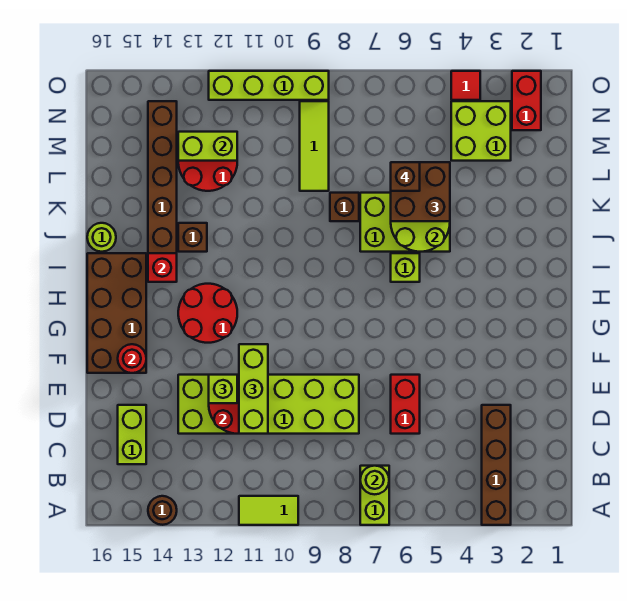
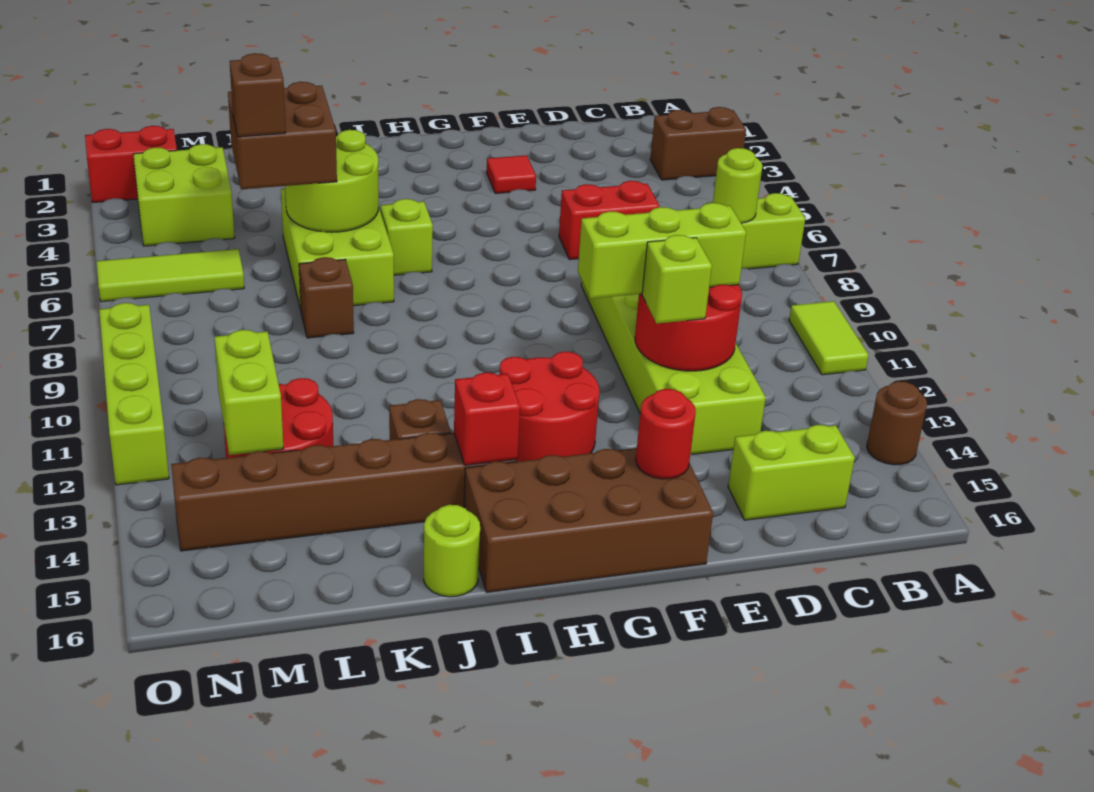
brown 1x4 brick [482,405,511,525] -> brown 1x2 brick [650,107,746,180]
lime 1x3 tile [300,101,329,191] -> lime 1x3 tile moved to [97,249,244,302]
red 1x1 tile [451,71,480,100] -> red 1x1 tile moved to [487,155,536,194]

